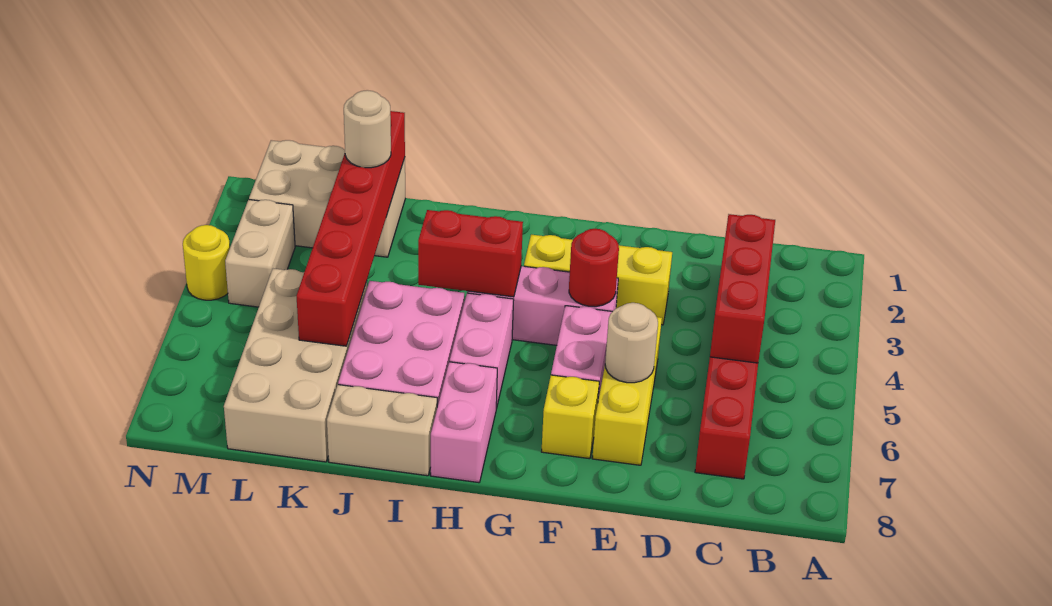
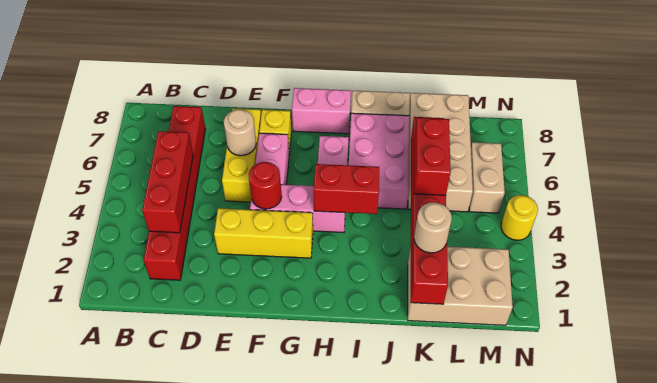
pink 1x2 brick [431,362,497,483] -> pink 1x2 brick turned to [292,88,351,134]
none -> red 1x2 brick [414,118,451,195]
tan 1x2 brick [225,200,295,307] -> tan 1x2 brick moved to [469,142,505,213]

